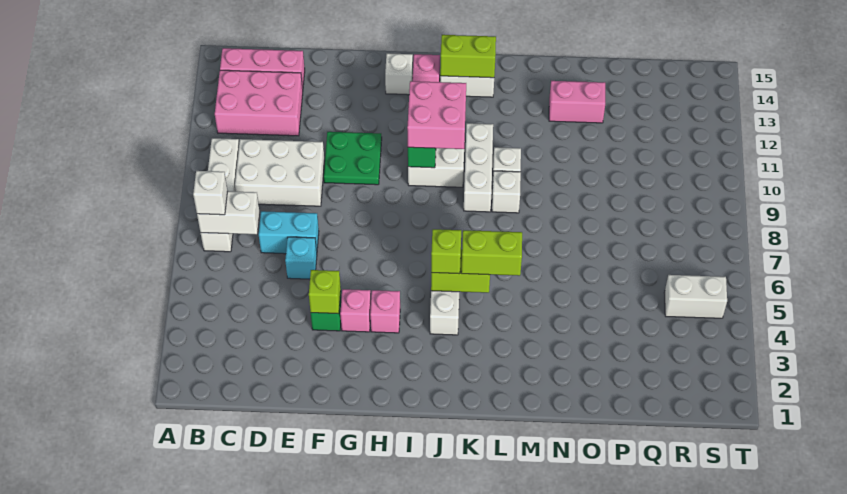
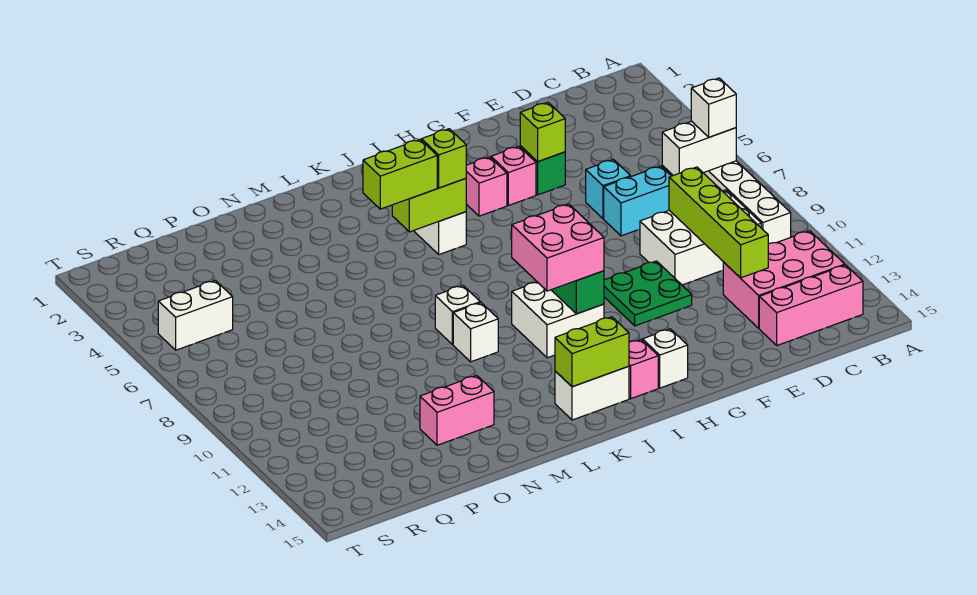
none -> lime 1x4 brick [669,167,768,278]
white 1x3 brick [464,123,493,212] -> none

